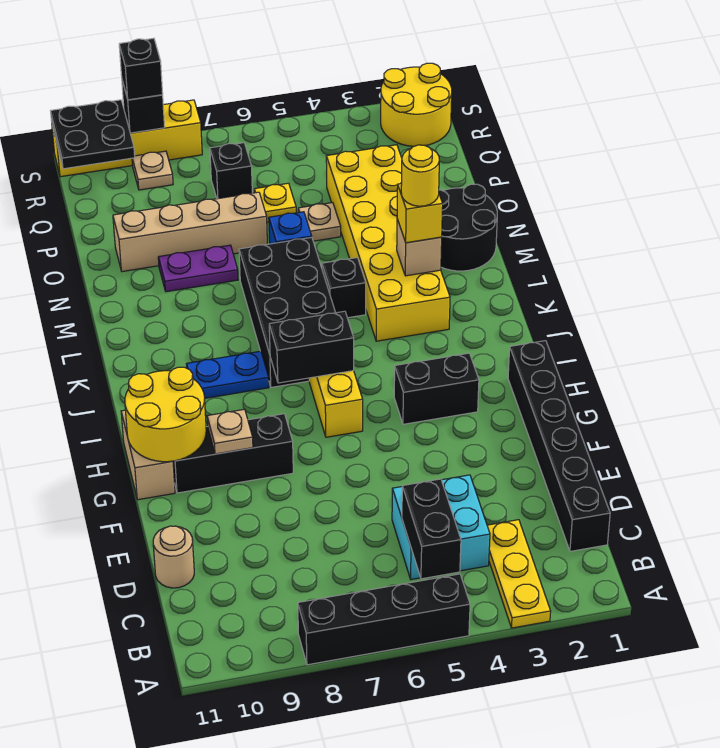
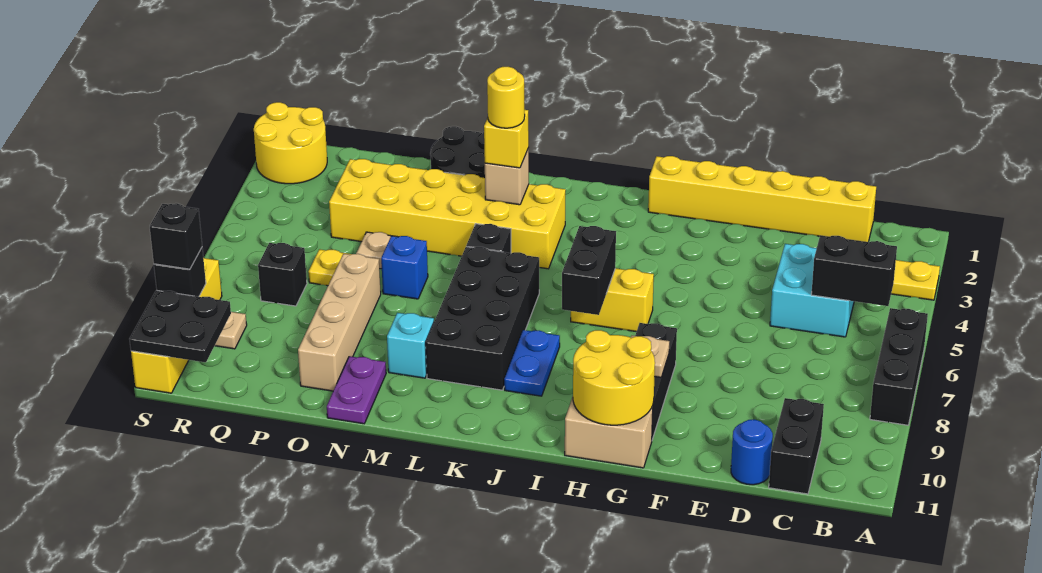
black 1x4 brick [298,574,470,665] -> black 1x3 brick [870,308,928,425]
black 1x6 brick [508,341,610,551] -> yellow 1x6 brick [648,156,876,242]
tan 1x1 round brick [153,526,194,588] -> blue 1x1 round brick [731,420,773,485]
black 1x2 brick [394,353,479,424] -> black 1x2 brick moved to [769,398,824,494]
black 2x4 brick [239,237,336,387] -> black 2x4 brick turned to [426,247,539,390]
none -> cyan 1x1 brick [387,313,434,378]
purple 1x2 plate [158,245,238,292] -> purple 1x2 plate moved to [327,356,386,424]

